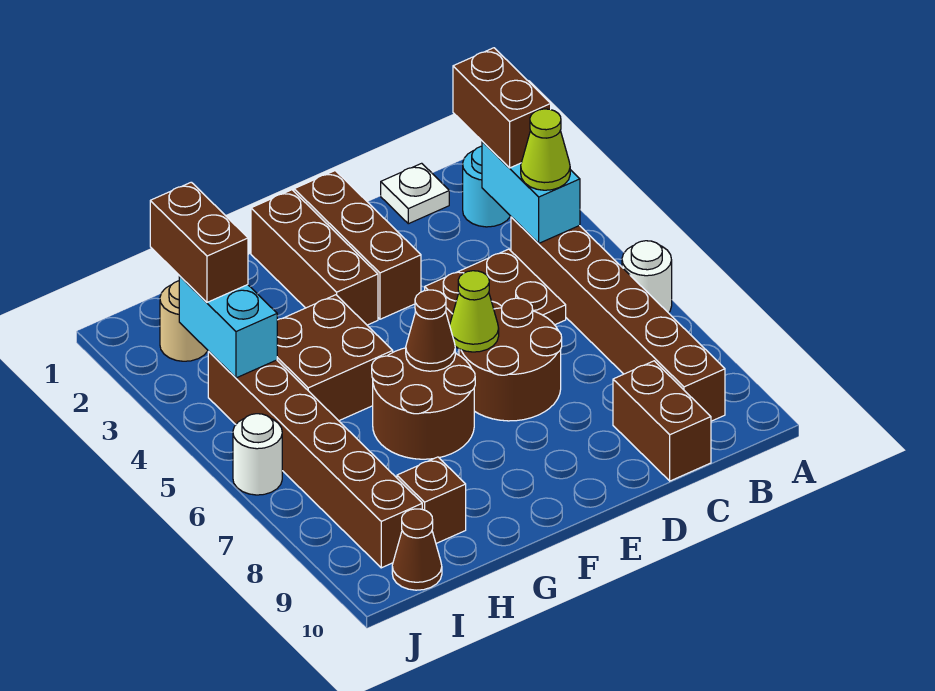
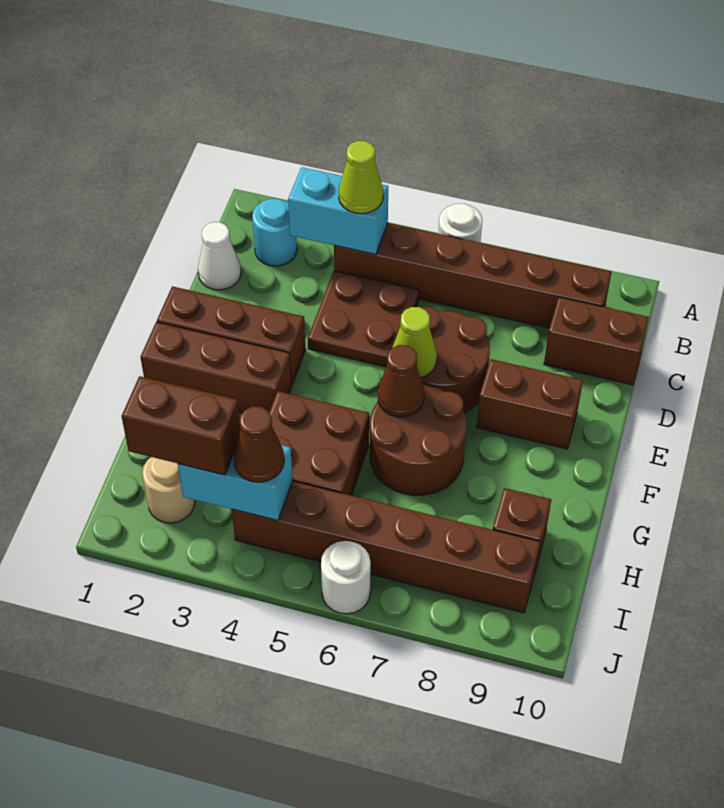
brown 1x2 brick [453,48,551,168] -> brown 1x2 brick moved to [477,359,583,449]
white 1x1 plate [381,163,449,224] -> white 1x1 cone [198,222,241,290]
brown 1x1 cone [392,509,442,590] -> brown 1x1 cone moved to [234,407,284,482]

